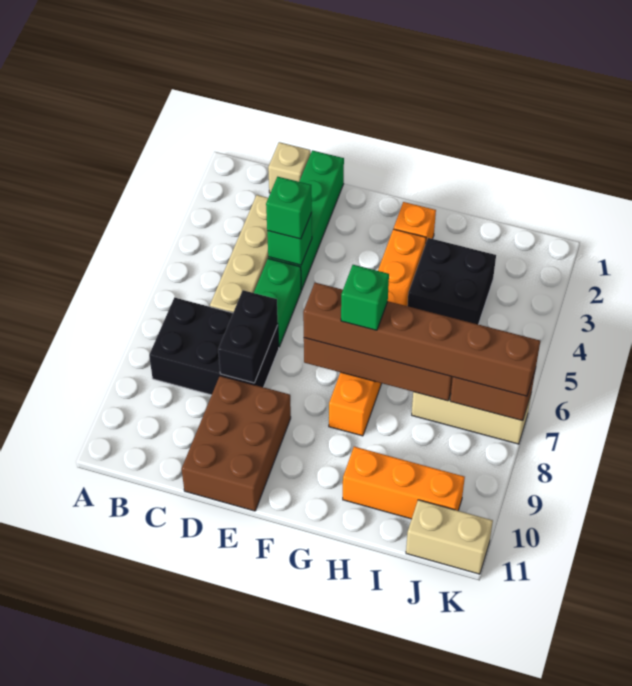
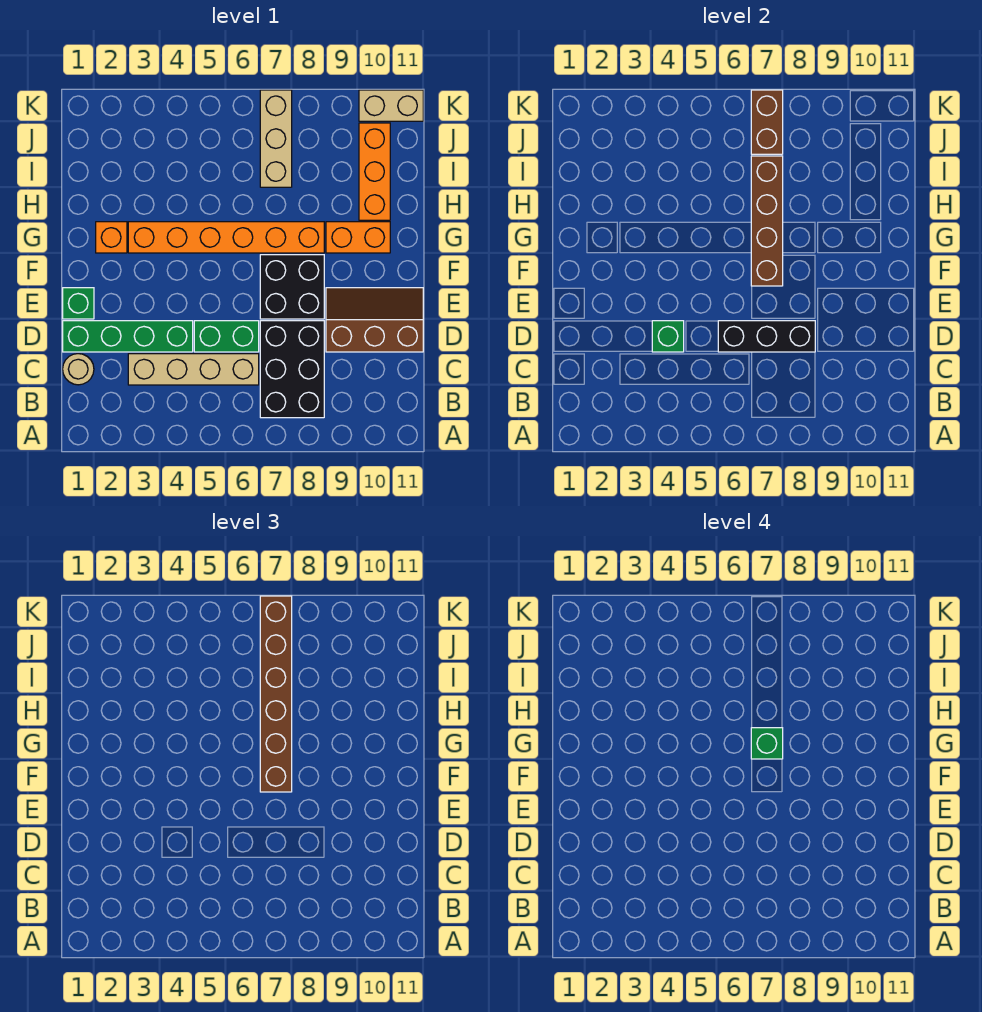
tan 1x1 brick [268,142,311,193] -> tan 1x1 round brick [63,354,94,385]
green 1x1 brick [266,177,312,239] -> green 1x1 brick moved to [63,288,94,319]
black 1x2 brick [218,290,278,383] -> black 1x3 brick [718,321,815,352]
brown 2x3 brick [182,376,291,511] -> brown 2x3 slope [326,288,423,352]
none -> orange 1x2 brick [326,222,390,253]
black 2x2 brick [407,238,496,324] -> black 2x2 brick moved to [260,255,324,319]
tan 1x2 brick [406,500,493,574] -> tan 1x2 brick turned to [359,90,423,121]

